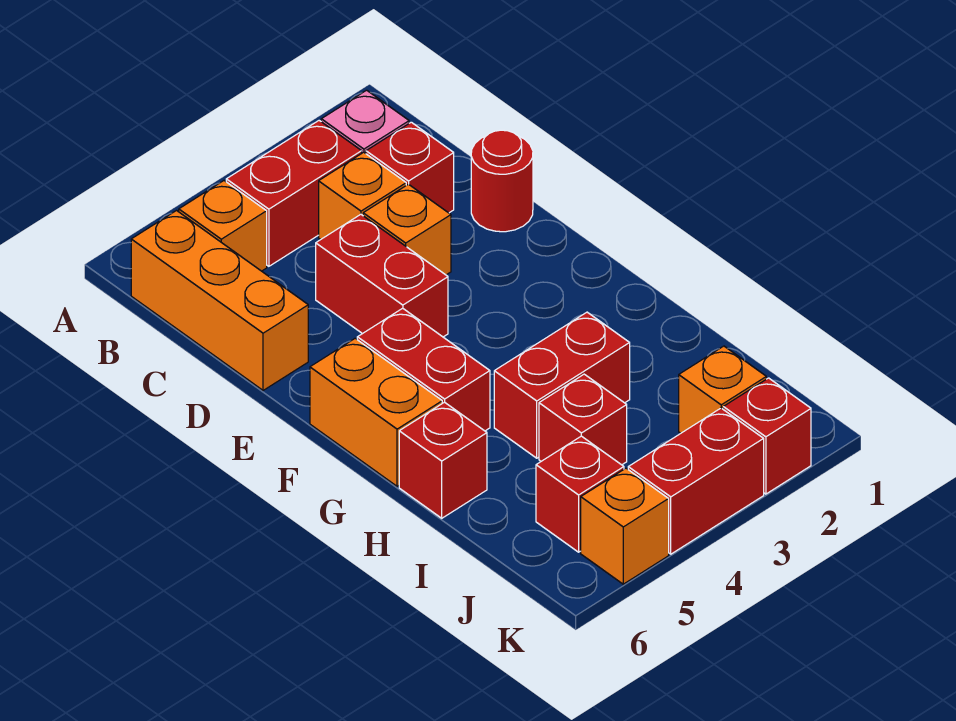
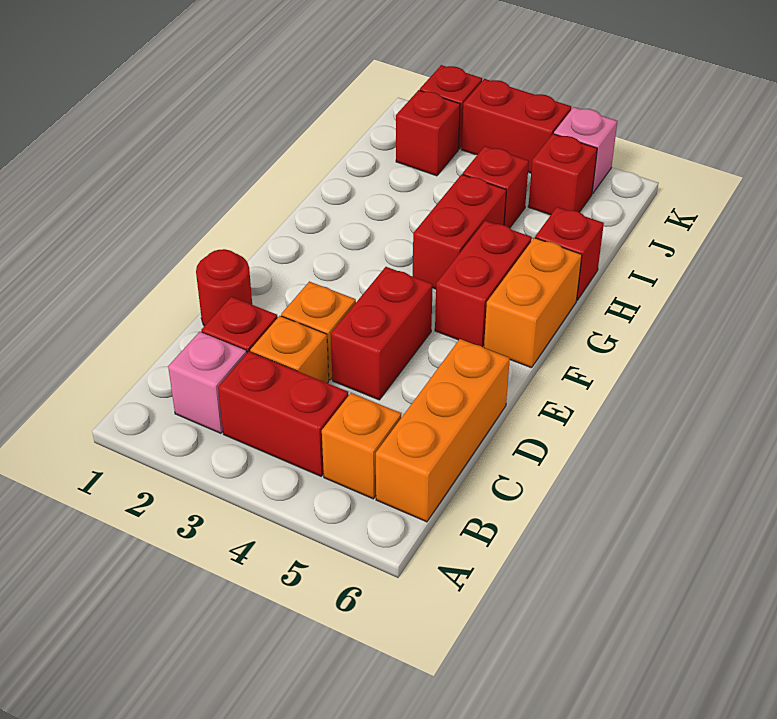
red 1x2 brick [494,312,630,458] -> red 1x2 brick turned to [413,174,506,289]
orange 1x1 brick [679,346,766,433] -> red 1x1 brick [396,90,460,176]
orange 1x1 brick [581,468,669,584] -> pink 1x1 brick [554,107,617,194]

